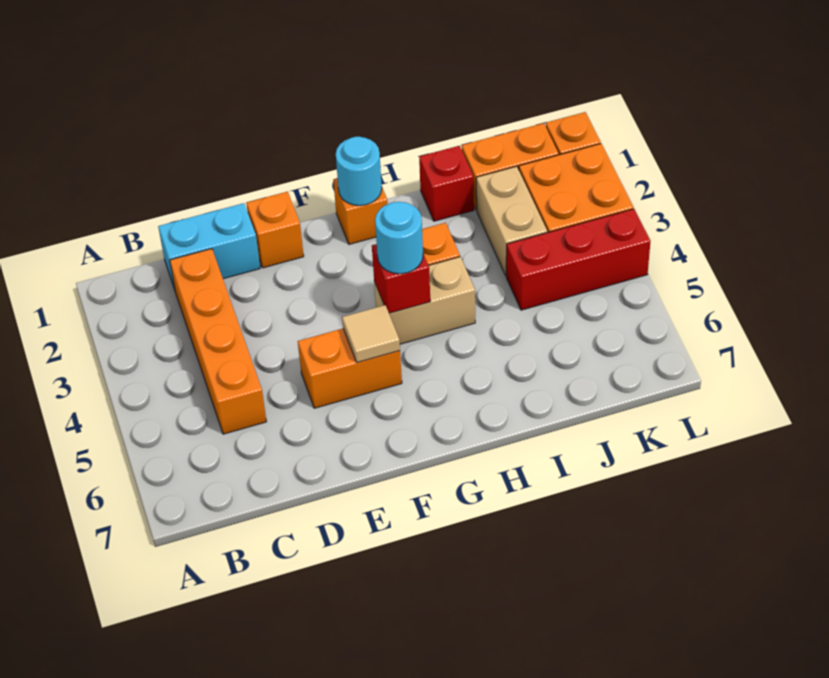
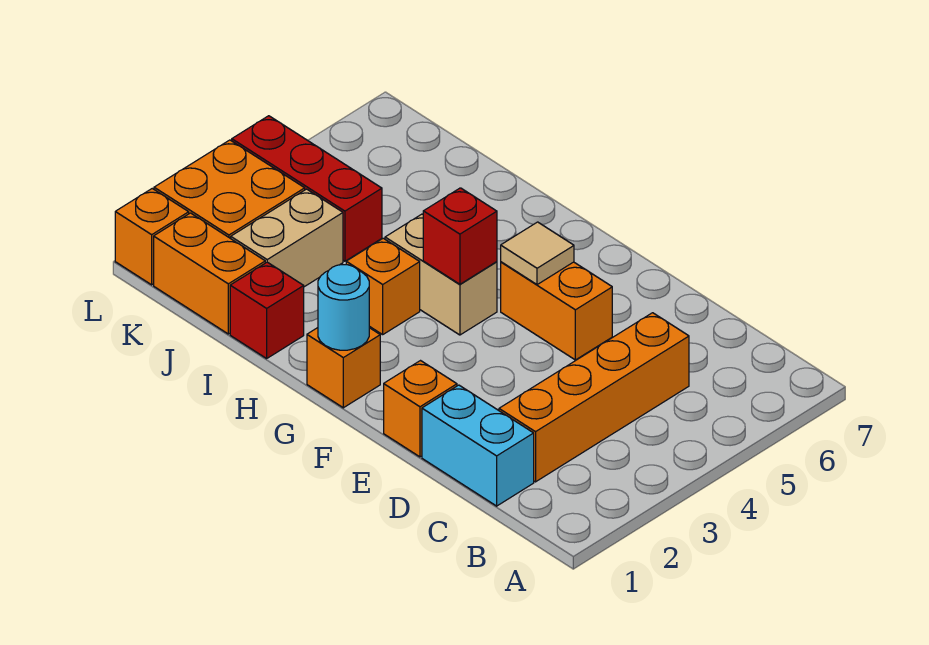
cyan 1x1 round brick [375,202,423,274] -> none

